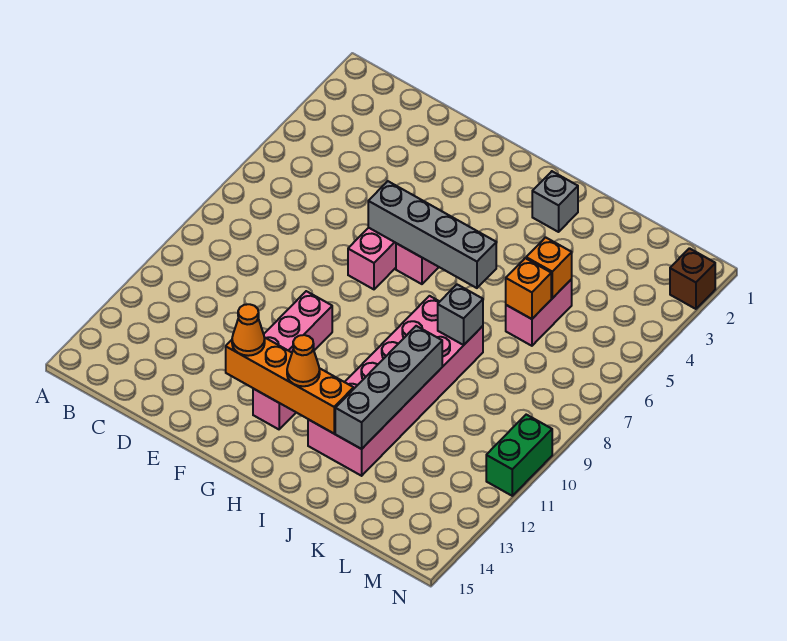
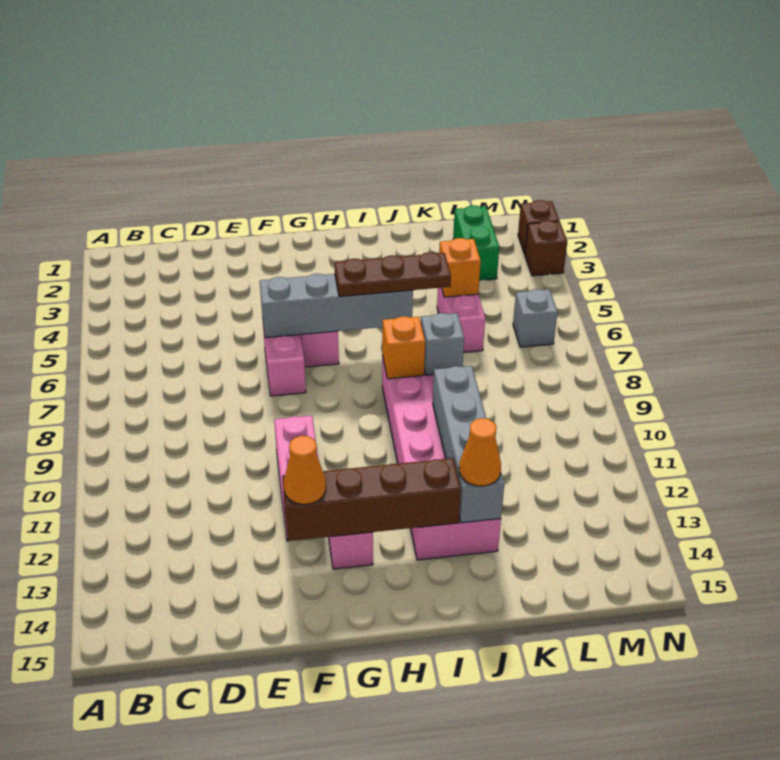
orange 1x4 brick [226,337,354,433] -> brown 1x4 brick [282,458,461,541]
none -> brown 1x3 plate [335,252,451,297]
orange 1x1 cone [287,335,320,386] -> orange 1x1 cone moved to [459,418,501,486]
grey 1x1 brick [532,171,578,232] -> grey 1x1 brick moved to [513,289,558,347]
orange 1x1 brick [506,258,551,319] -> orange 1x1 brick moved to [382,316,425,379]
none -> brown 1x1 brick [525,220,567,276]
green 1x2 brick [486,415,552,496] -> green 1x2 brick moved to [453,205,499,280]

